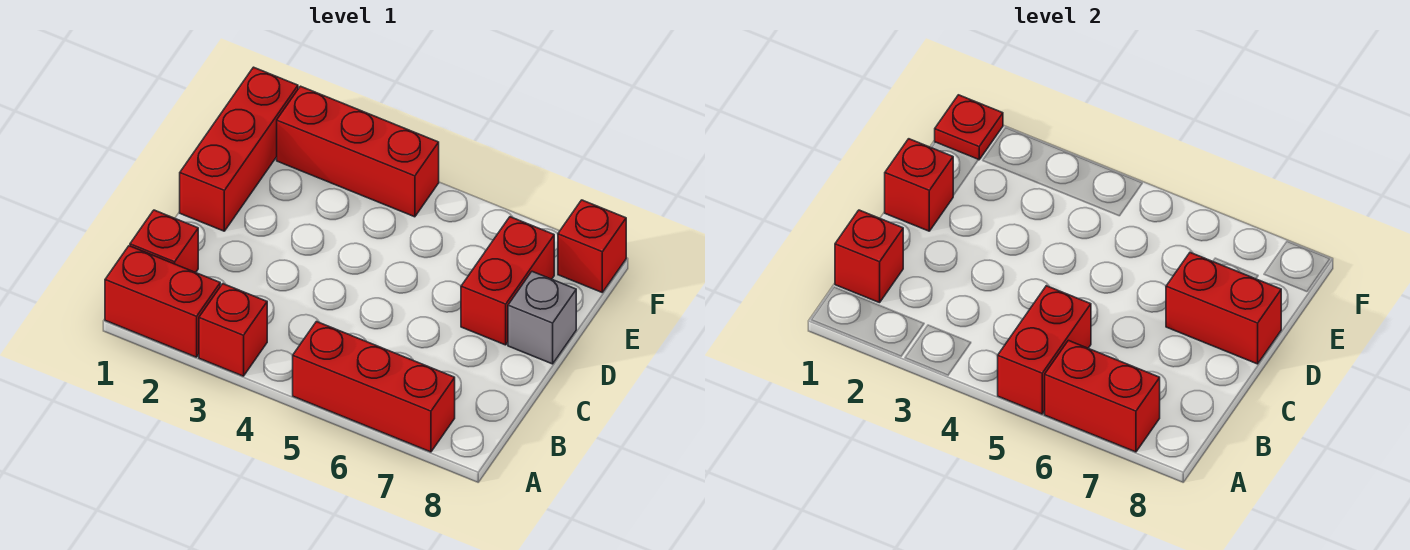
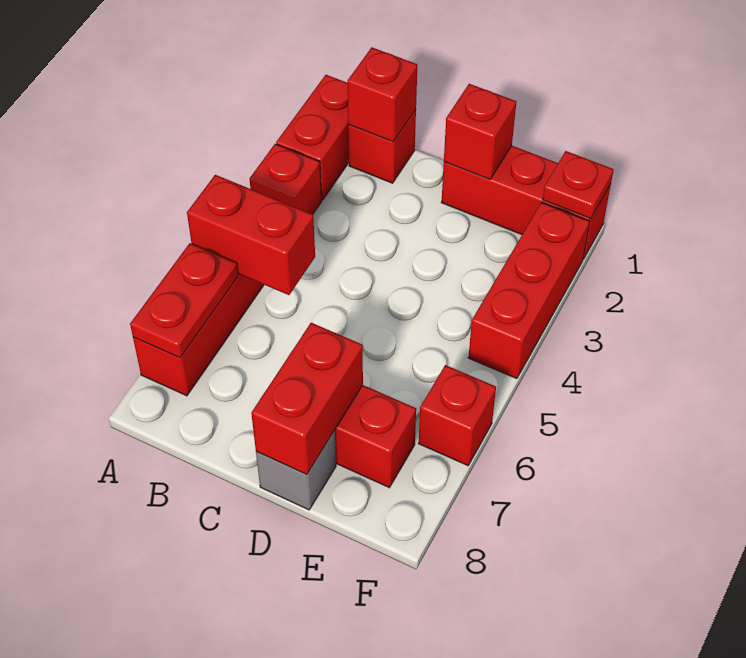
red 1x2 brick [1045,340,1160,452] -> red 1x2 plate [130,243,238,358]
red 1x1 brick [558,200,626,292] -> red 1x1 brick moved to [418,365,496,466]

